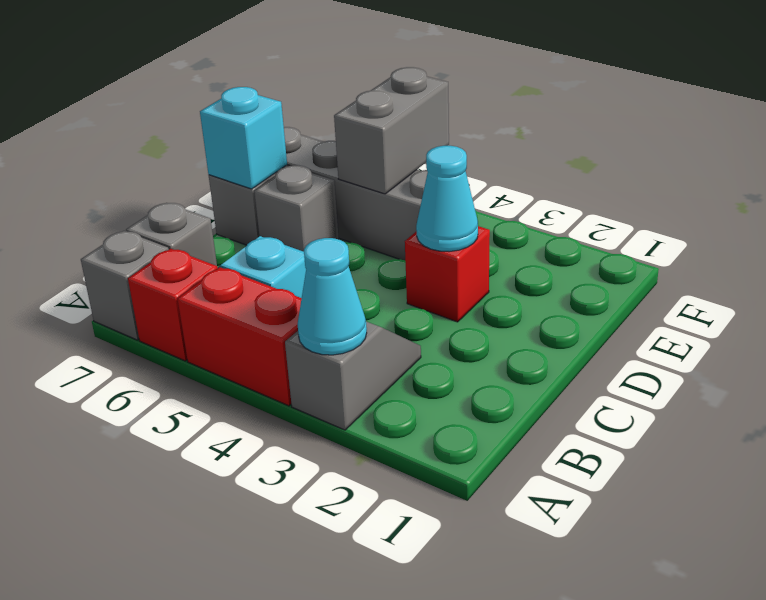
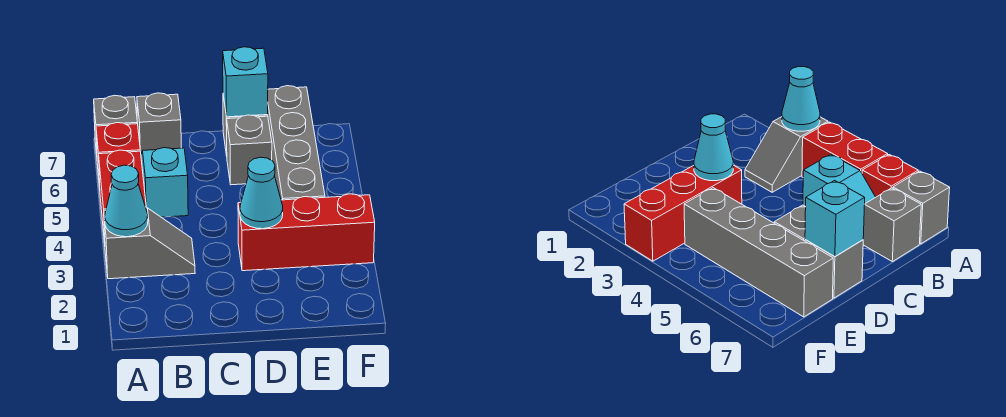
red 1x1 brick [405,226,490,322] -> red 1x3 brick [238,194,375,271]
grey 1x2 brick [334,67,449,194] -> none

